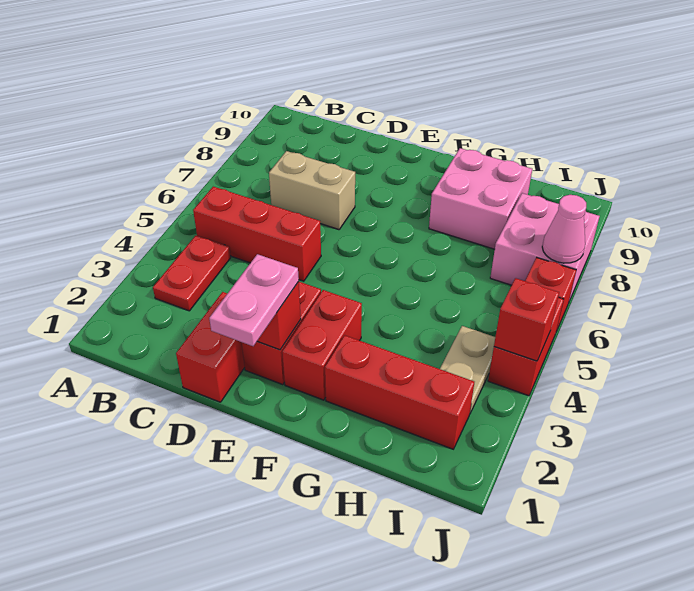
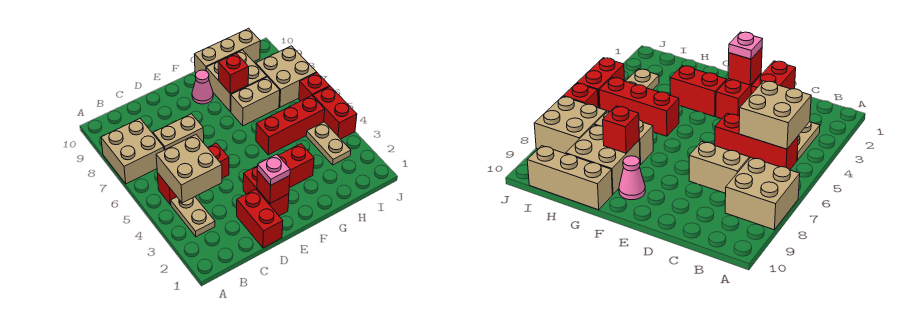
none -> tan 2x2 brick [101,119,164,184]
red 1x2 plate [153,235,231,311] -> tan 1x2 plate [171,197,215,237]
none -> tan 2x2 brick [156,135,222,203]
pink 1x2 plate [209,254,299,346] -> pink 1x1 plate [257,154,290,185]
red 1x2 brick [282,290,362,400] -> red 1x2 brick turned to [278,144,314,188]
red 1x3 brick [325,335,474,449] -> red 1x3 brick moved to [256,96,325,155]
none -> tan 1x2 brick [231,77,280,126]
pink 2x2 brick [429,148,532,249] -> tan 2x2 brick [206,50,267,112]
none -> tan 1x3 brick [194,28,260,73]
pink 2x2 brick [490,193,600,301] -> tan 2x2 brick [256,46,317,107]
red 1x1 brick [494,278,559,361] -> red 1x1 brick moved to [218,54,249,94]
pink 1x1 cone [542,195,586,263] -> pink 1x1 cone moved to [192,70,213,104]

